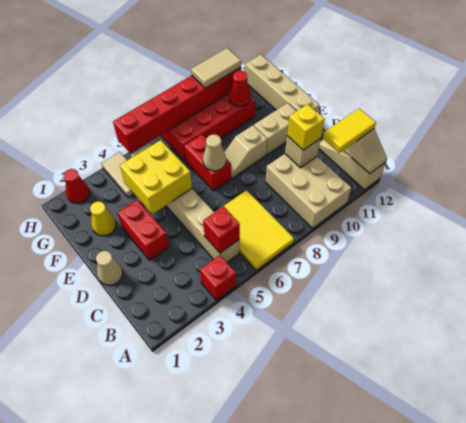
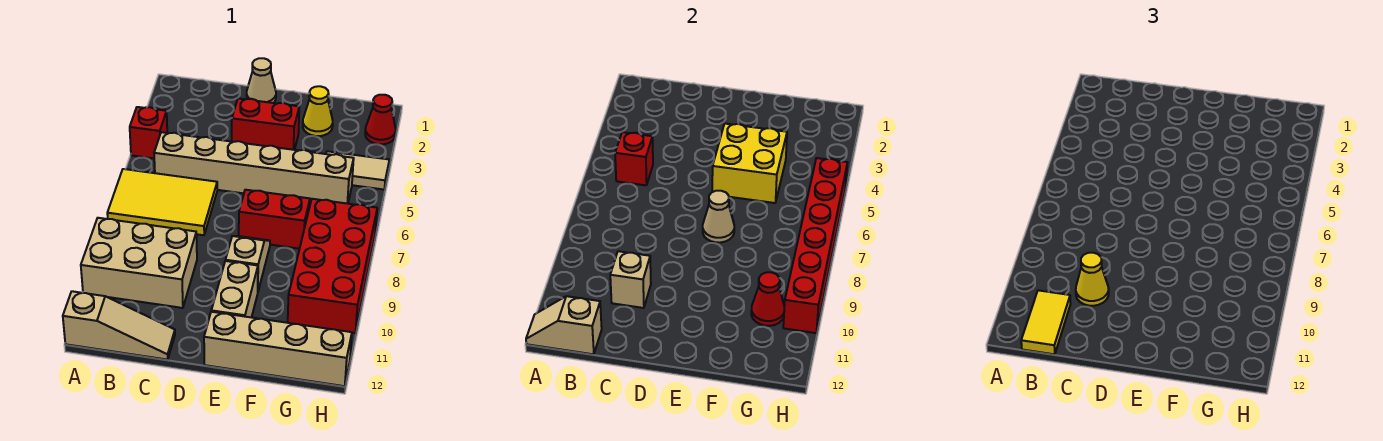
yellow 1x1 brick [287,104,325,150] -> yellow 1x1 cone [1076,253,1109,306]
tan 1x2 tile [191,48,241,88] -> none

